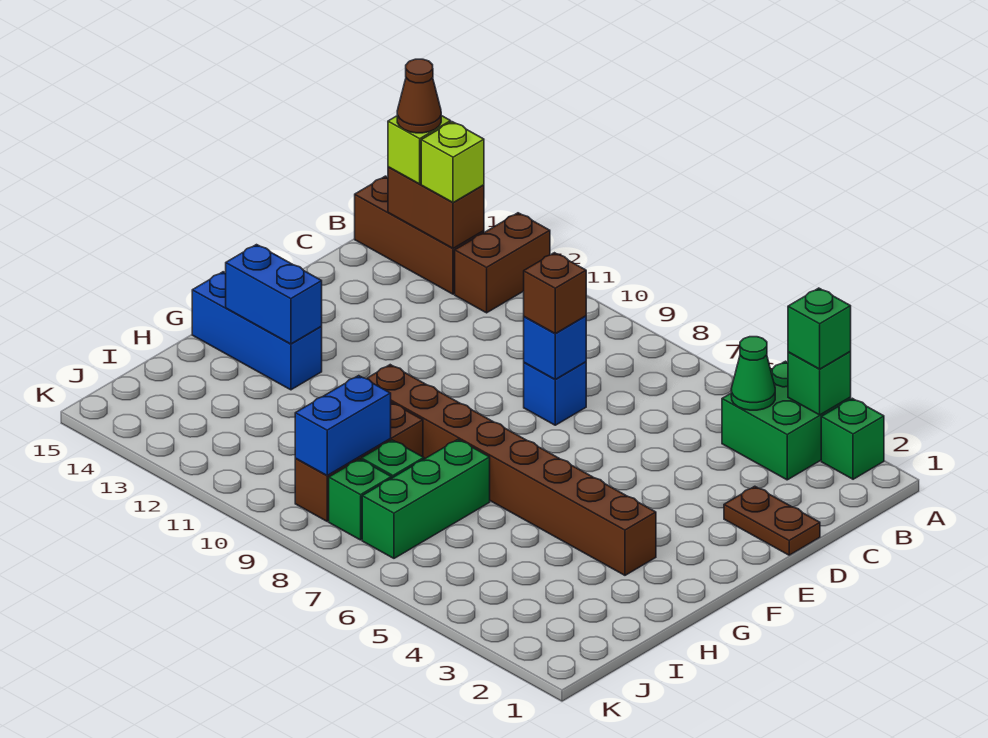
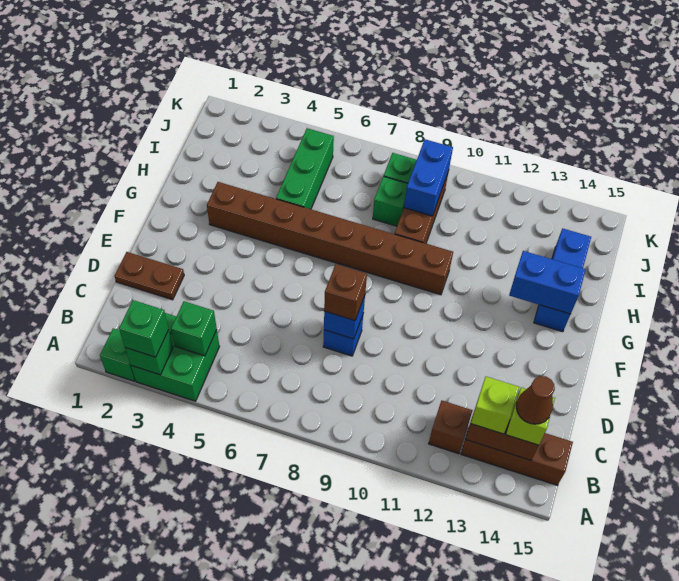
brown 1x2 brick [455,213,550,313] -> brown 1x1 brick [429,401,473,454]
green 1x1 cone [731,337,775,410] -> green 1x1 brick [171,301,217,356]
blue 1x3 brick [192,272,322,390] -> blue 1x3 brick turned to [534,228,591,332]
green 1x3 brick [362,440,490,558] -> green 1x3 brick moved to [276,128,334,209]

